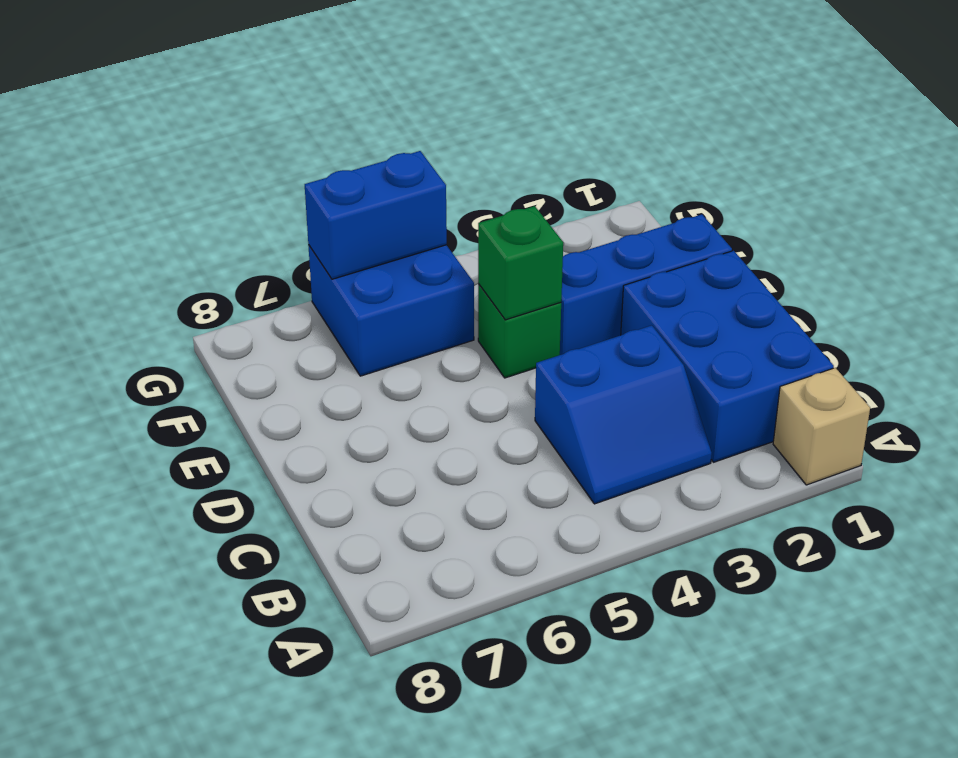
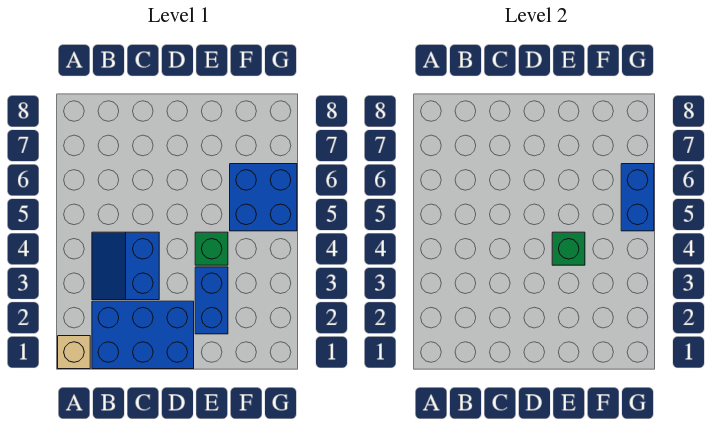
blue 1x3 brick [560,214,732,355] -> blue 1x2 brick [195,267,228,334]

